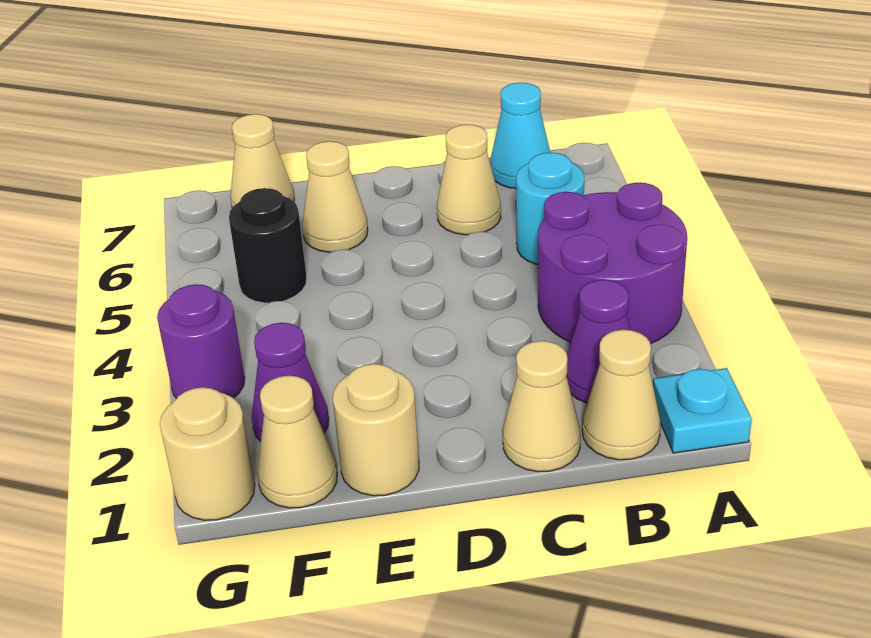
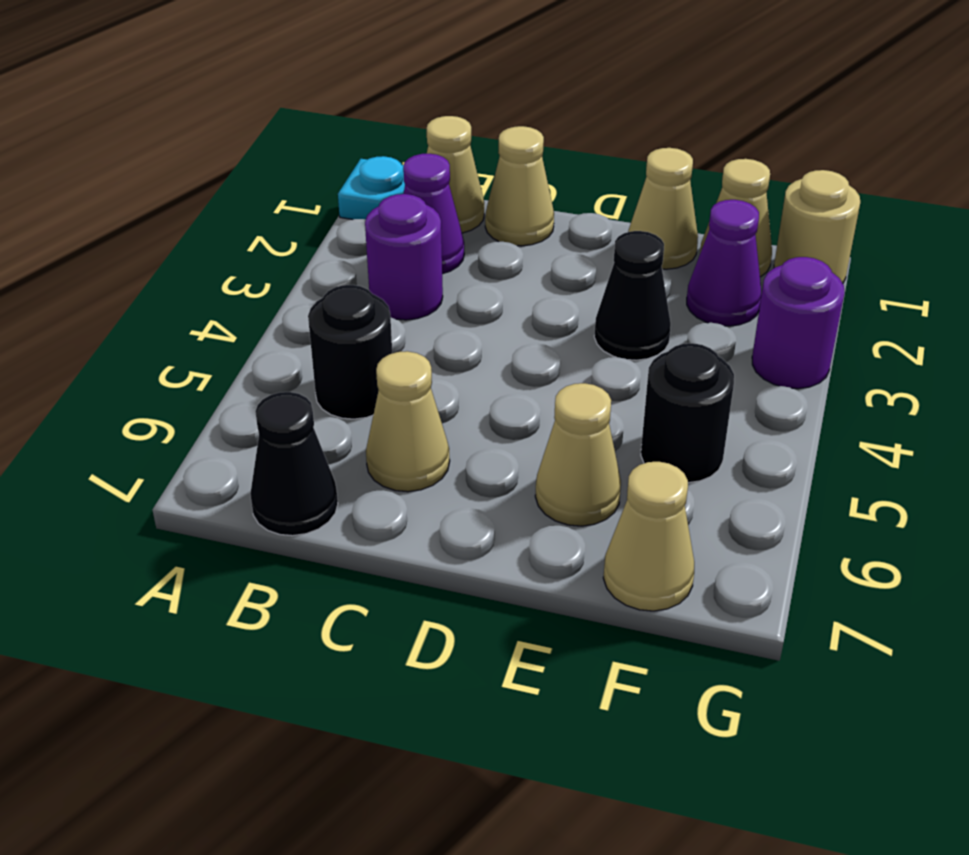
purple 2x2 round brick [538,183,687,344] -> purple 1x1 round brick [365,194,443,320]
cyan 1x1 round brick [516,153,584,264] -> black 1x1 round brick [308,285,392,419]
cyan 1x1 cone [490,83,550,189] -> black 1x1 cone [250,392,338,536]
tan 1x1 round brick [333,364,419,496] -> tan 1x1 cone [628,148,698,269]
none -> black 1x1 cone [594,231,671,360]

